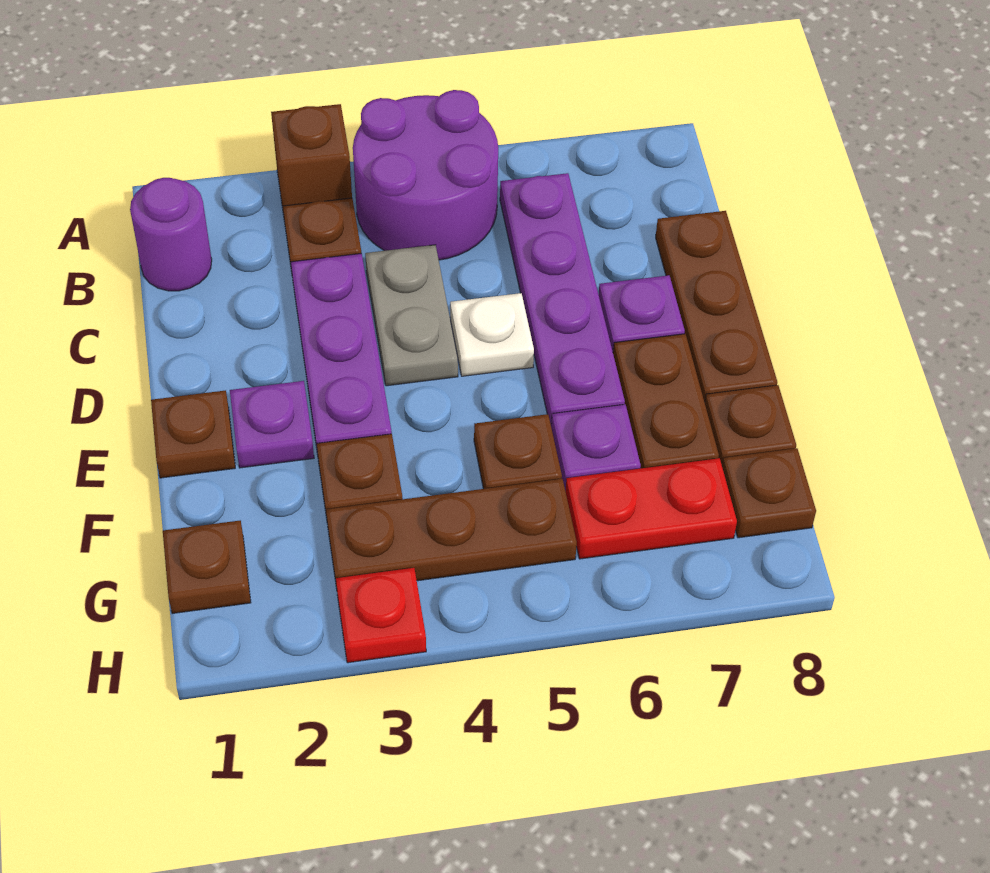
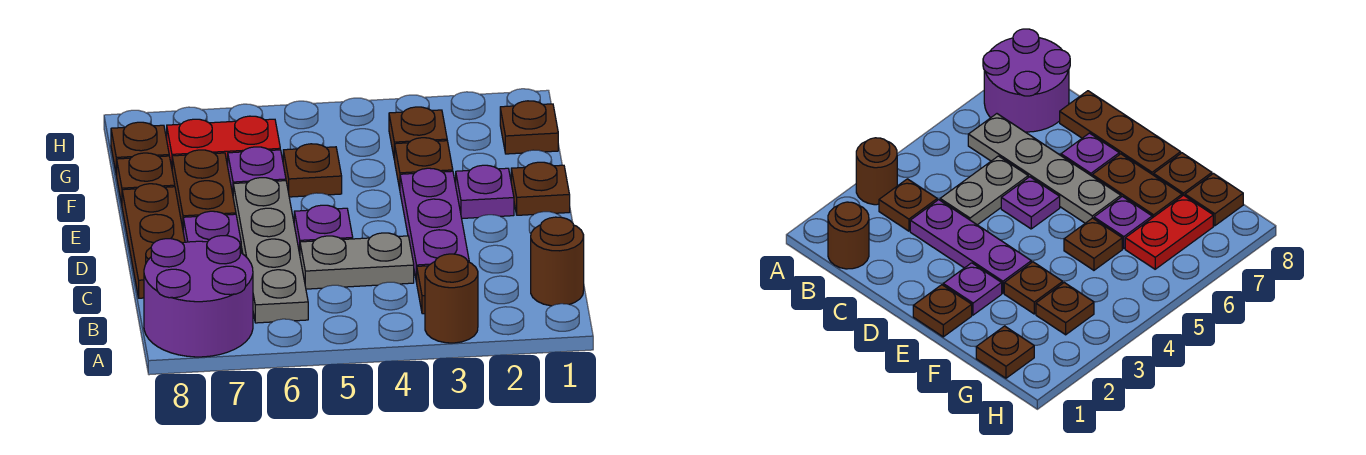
brown 1x1 brick [271,104,352,222] -> brown 1x1 round brick [425,254,478,343]
purple 2x2 round brick [353,90,498,260] -> purple 2x2 round brick moved to [144,236,253,357]
purple 1x1 round brick [130,178,212,291] -> brown 1x1 round brick [531,217,584,306]
purple 1x4 plate [500,173,625,424] -> grey 1x4 plate [233,178,308,323]
grey 1x2 plate [365,245,458,386] -> grey 1x2 plate turned to [300,233,414,289]
white 1x1 plate [450,293,534,376] -> purple 1x1 plate [294,205,353,254]
brown 1x3 plate [326,479,577,588] -> brown 1x1 plate [389,107,447,160]
red 1x1 plate [336,568,426,663] -> none

